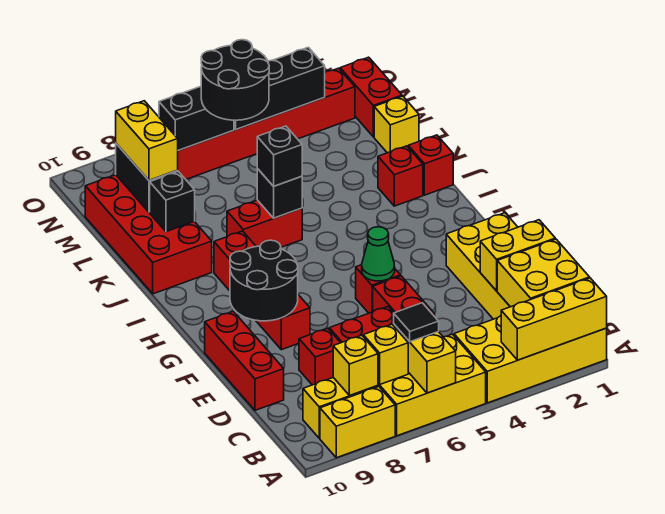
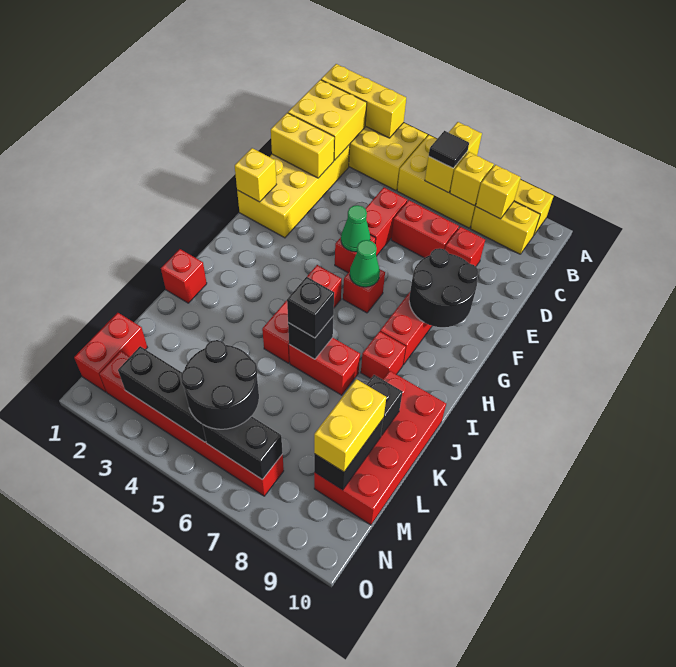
red 1x3 brick [205,311,284,410] -> red 1x3 brick moved to [262,265,342,363]
none -> green 1x1 cone [350,240,380,287]
red 1x1 brick [378,146,423,206] -> red 1x1 brick moved to [343,270,385,313]
yellow 1x1 brick [374,96,419,153] -> yellow 1x1 brick moved to [235,148,276,202]

